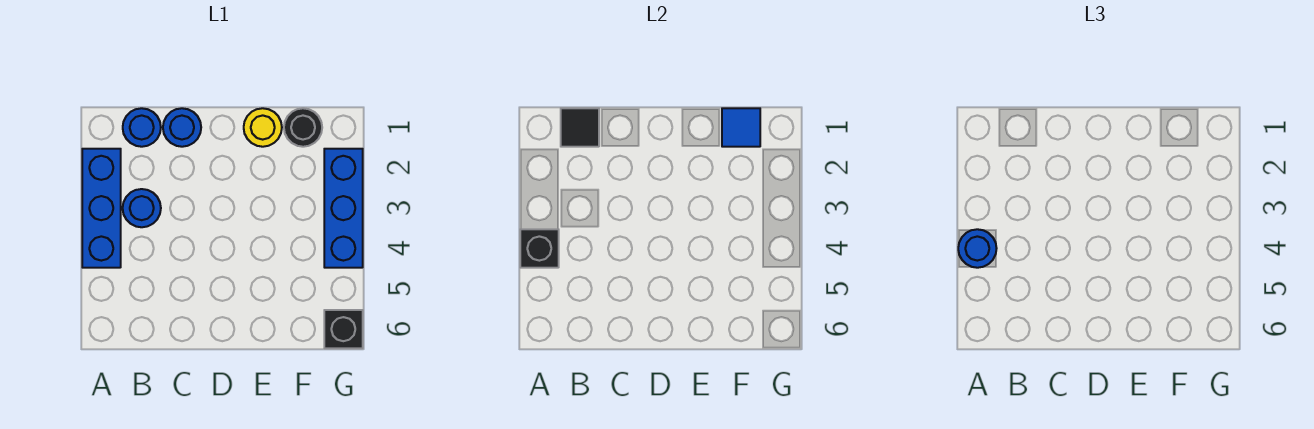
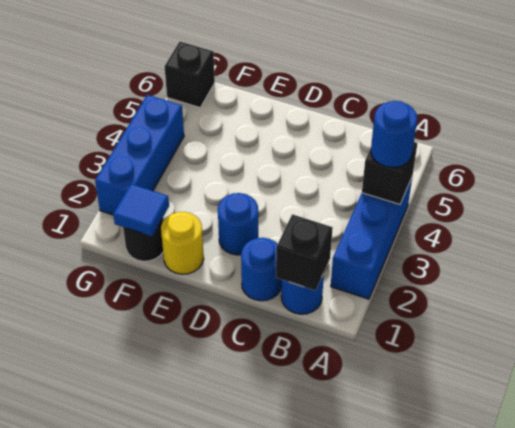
black 1x1 tile [561,108,599,147] -> black 1x1 brick [276,214,333,291]
blue 1x1 round brick [123,189,161,227] -> blue 1x1 round brick moved to [218,193,258,255]

